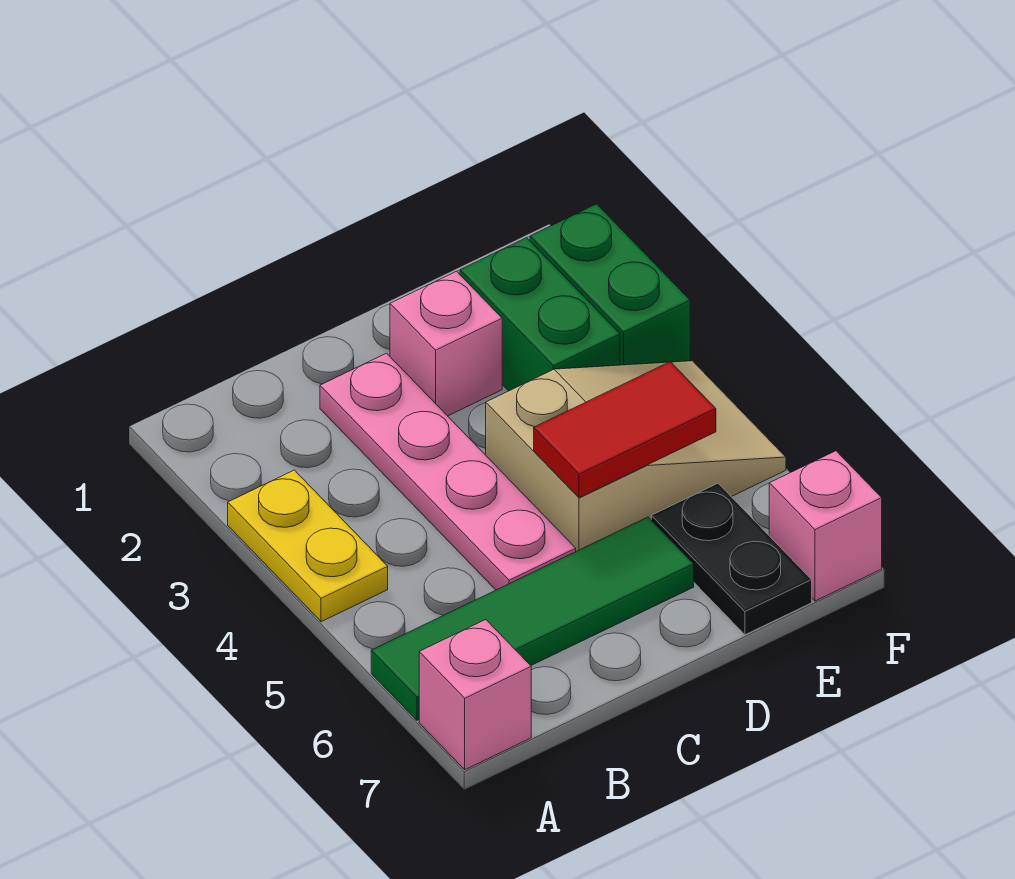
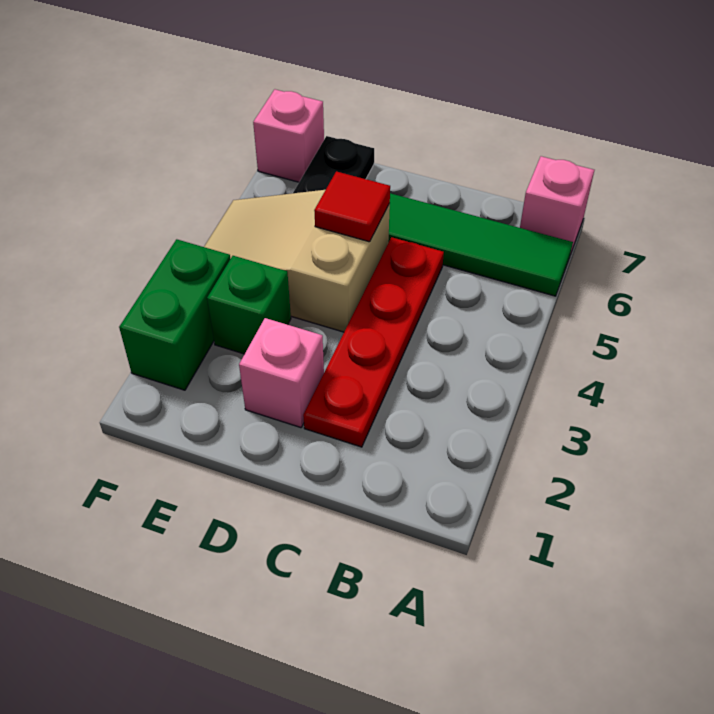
yellow 1x2 plate [228,470,388,622] -> none
pink 1x4 plate [320,353,576,590] -> red 1x4 plate [303,237,444,447]
red 1x2 tile [534,362,716,498] -> red 1x1 tile [314,171,390,242]
green 1x2 brick [460,238,620,391] -> green 1x1 brick [207,256,291,354]

